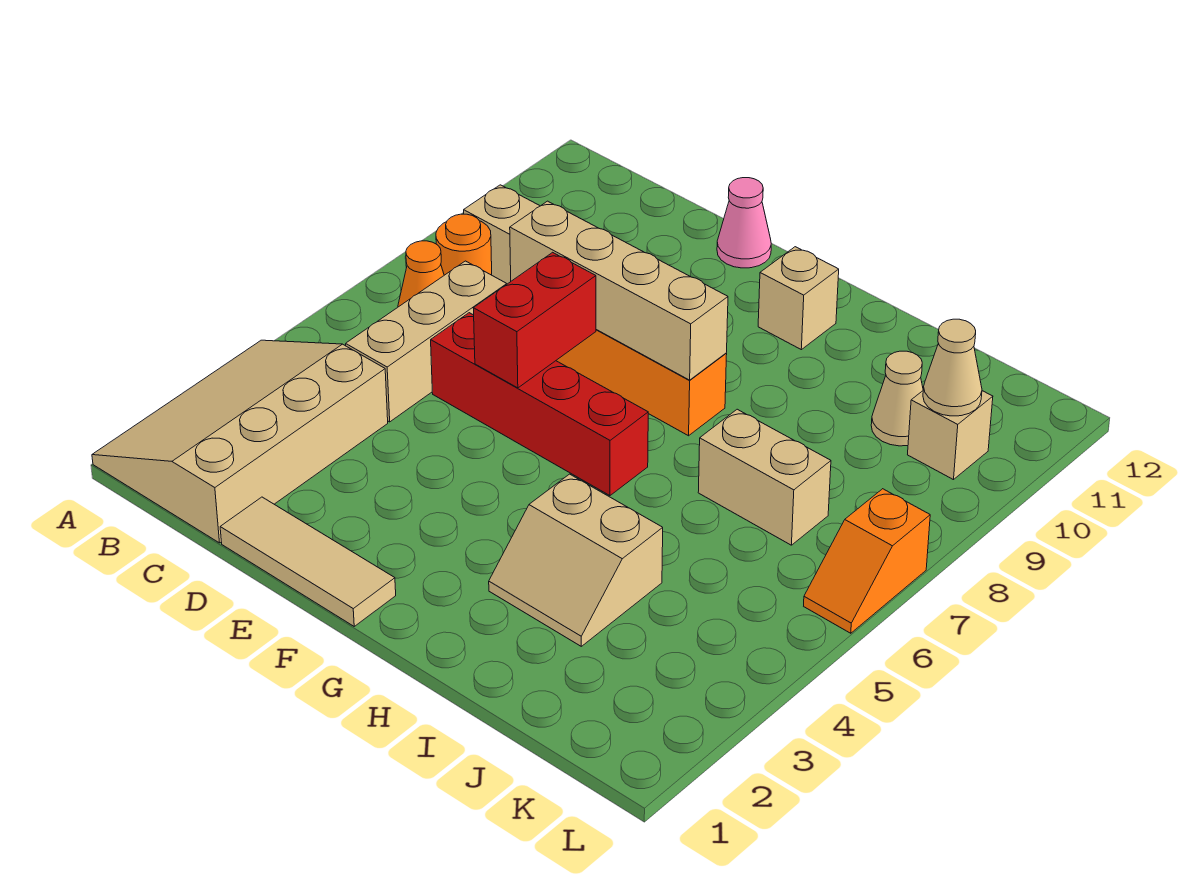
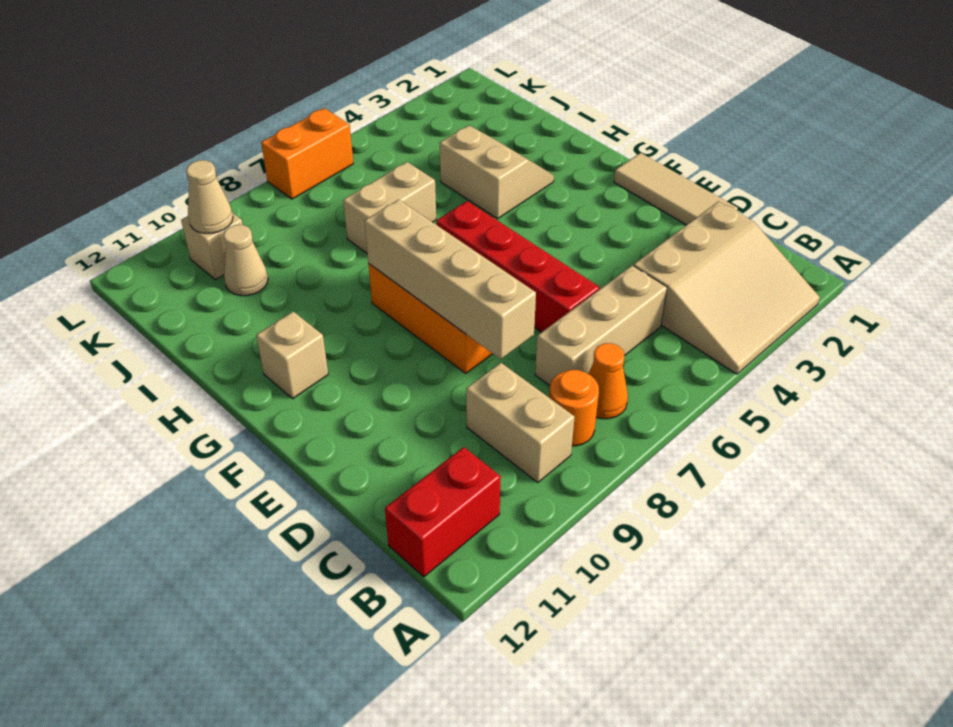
tan 3x4 slope [92,340,388,543] -> tan 3x3 slope [634,202,820,374]
red 1x2 brick [473,252,596,388] -> red 1x2 brick moved to [385,447,501,577]
pink 1x1 cone [717,178,771,268] -> none
tan 1x2 brick [698,409,831,545] -> tan 1x2 brick turned to [343,162,436,253]
orange 1x2 slope [804,489,930,633] -> orange 1x2 brick [261,108,353,199]

